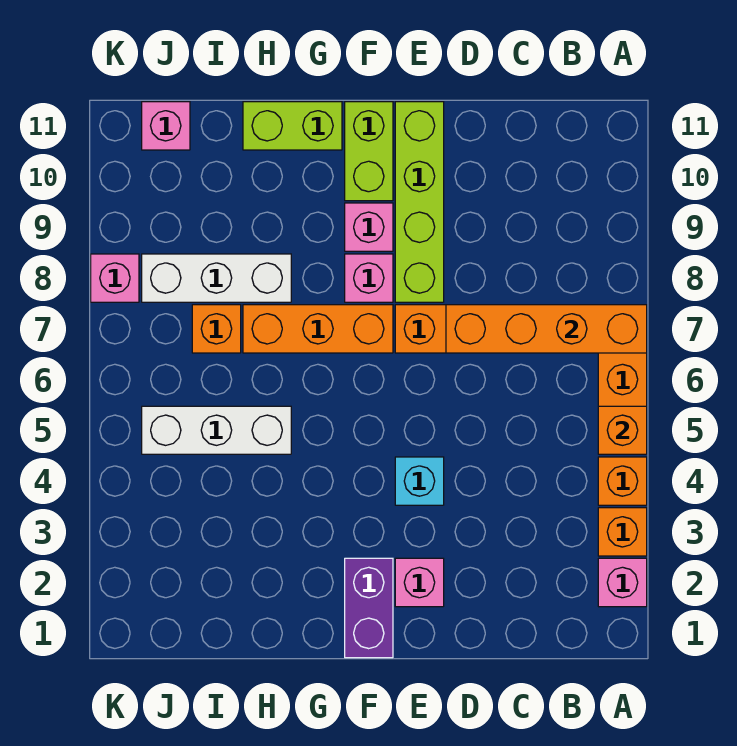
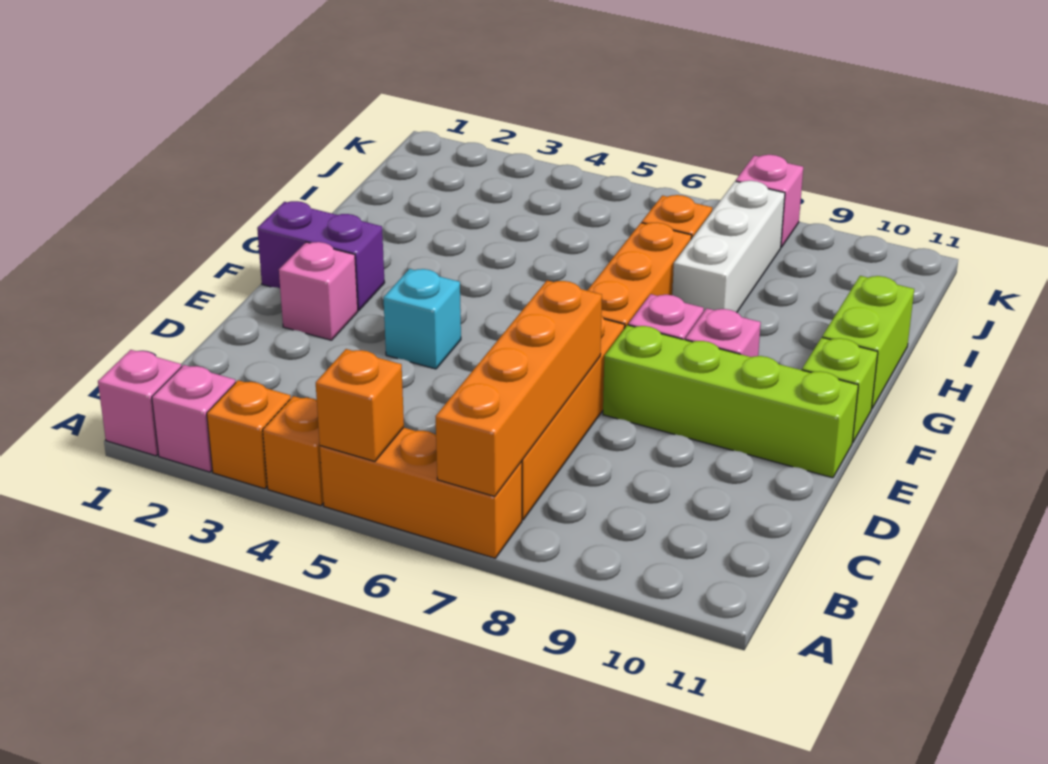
lime 1x2 brick [345,102,393,201] -> lime 1x1 brick [802,338,878,443]
white 1x3 brick [142,406,291,454] -> none
pink 1x1 brick [142,102,190,150] -> pink 1x1 brick moved to [98,350,181,456]

